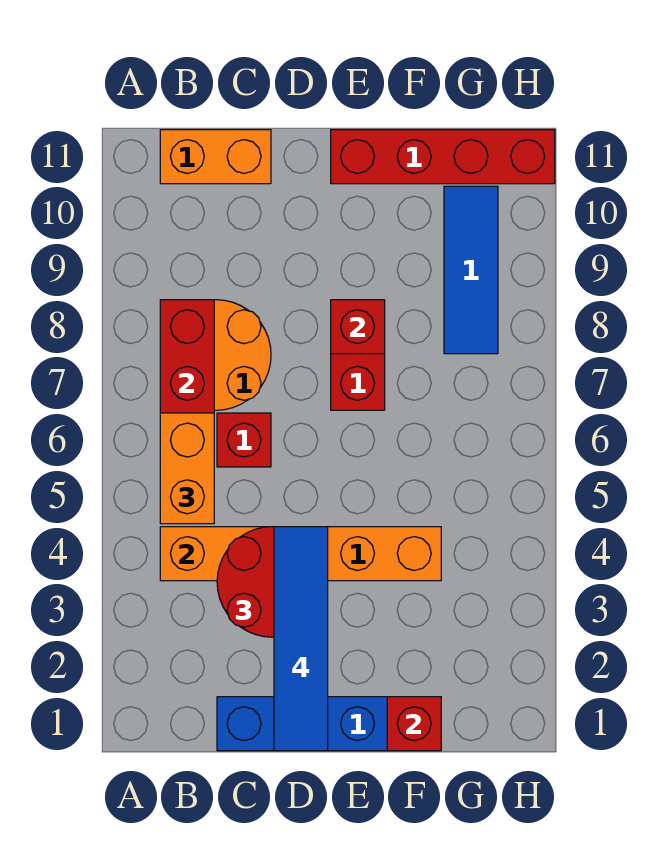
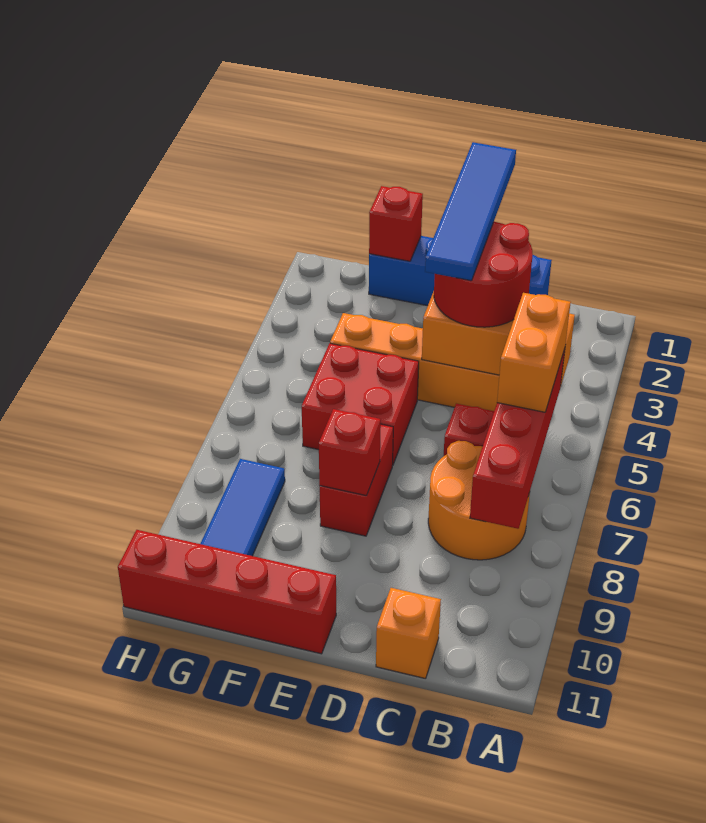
orange 1x2 brick [160,130,271,184] -> orange 1x1 brick [376,588,441,679]
none -> red 2x2 brick [302,343,419,464]

